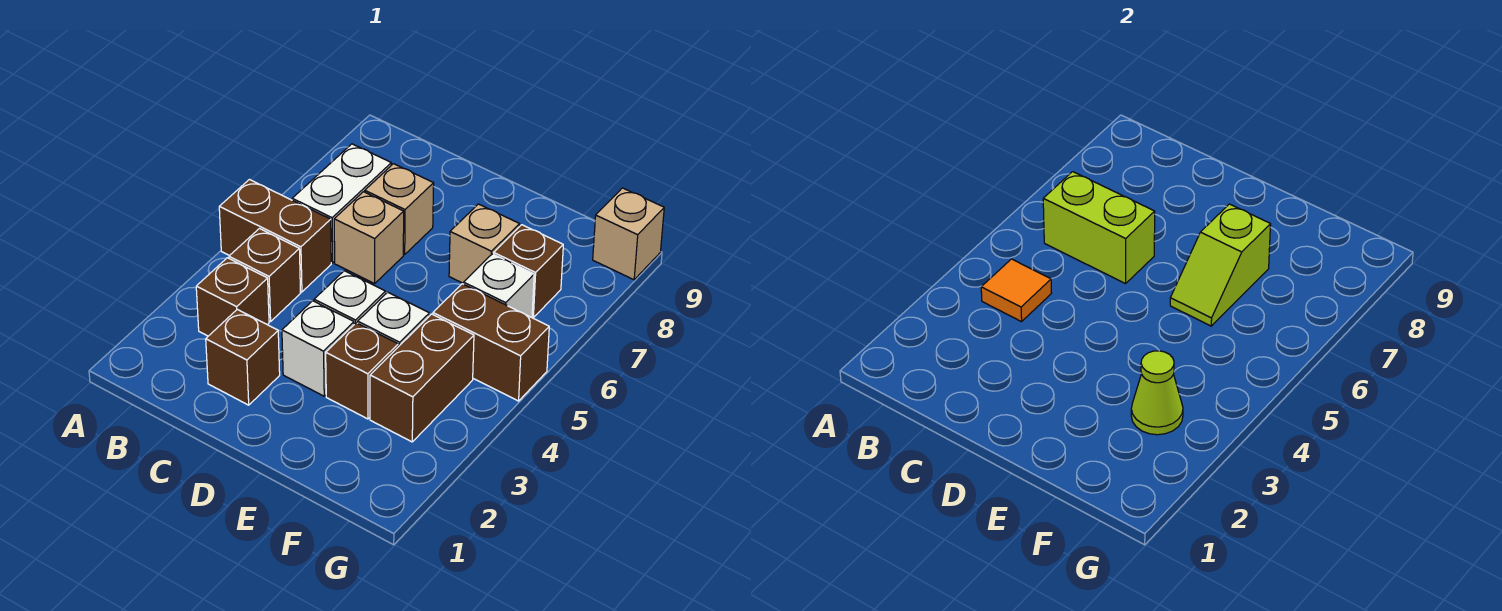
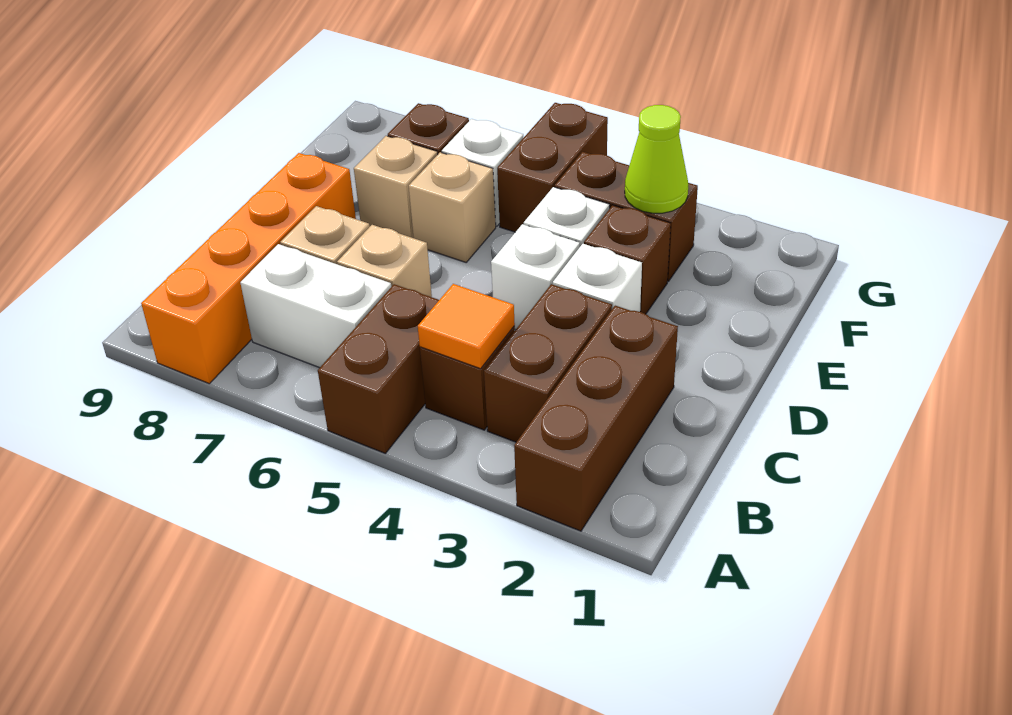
none -> orange 1x4 brick [141,153,356,384]
brown 1x1 brick [196,258,269,336] -> brown 1x2 brick [484,284,612,442]
lime 1x2 brick [1043,172,1155,284] -> none
brown 1x1 brick [206,309,280,405] -> brown 1x3 brick [514,306,678,531]
lime 1x2 slope [1170,204,1271,326] -> none
tan 1x1 brick [593,188,664,280] -> tan 1x1 brick moved to [409,152,496,262]

